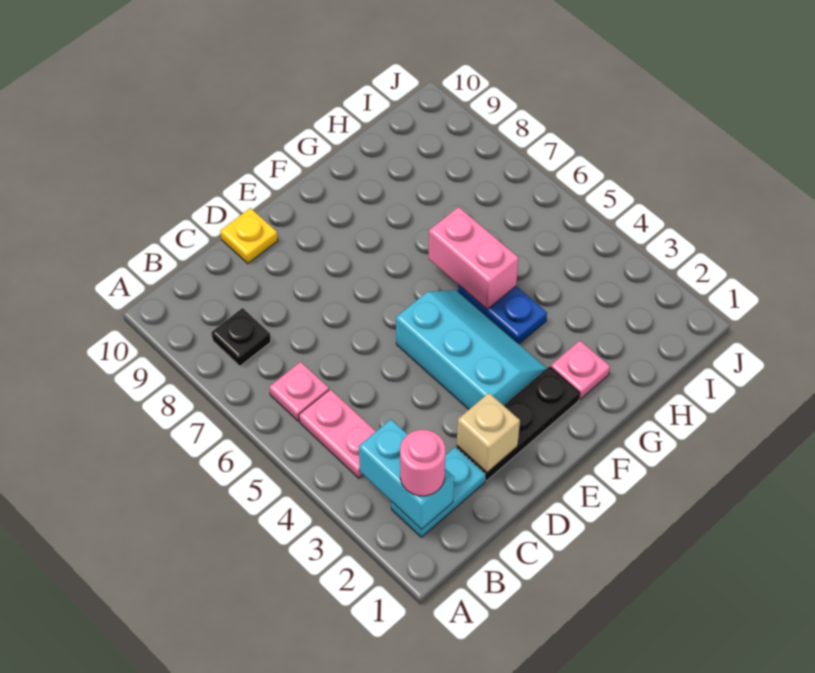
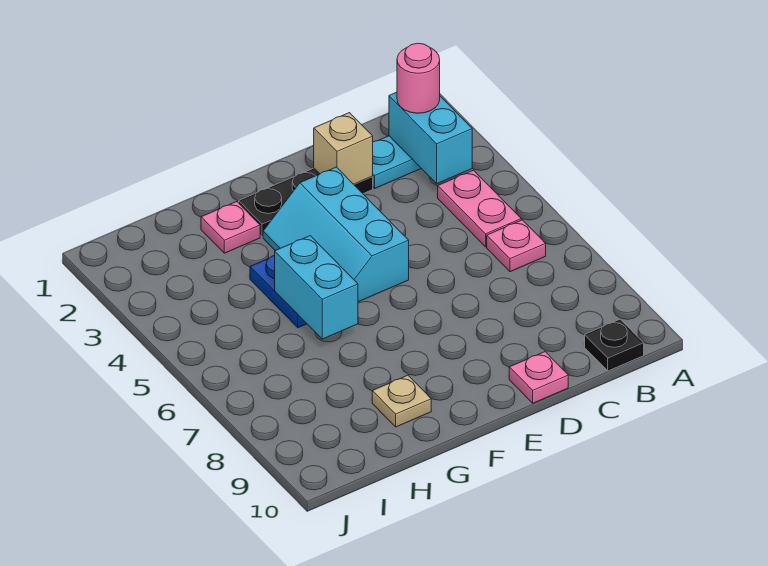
black 1x1 plate [211,308,271,366] -> black 1x1 plate moved to [585,319,644,371]
yellow 1x1 plate [220,208,278,264] -> pink 1x1 plate [509,352,568,403]
pink 1x2 brick [429,207,519,309] -> cyan 1x2 brick [275,236,358,339]
none -> tan 1x1 plate [372,375,431,427]

